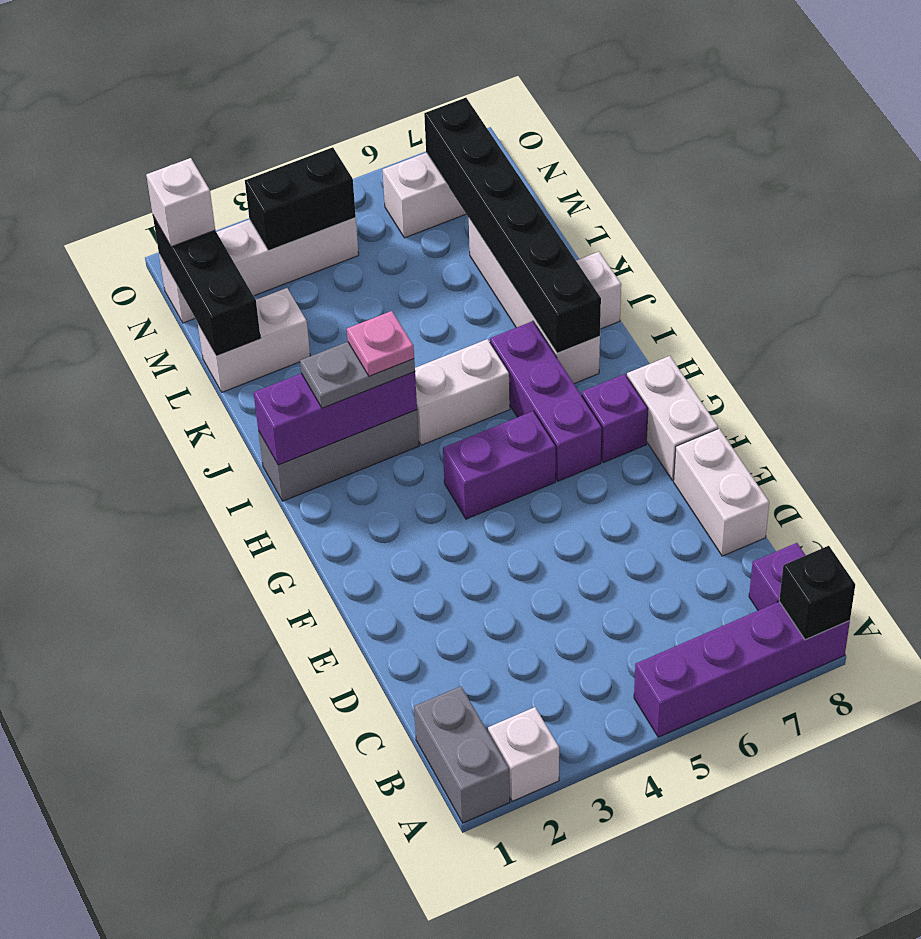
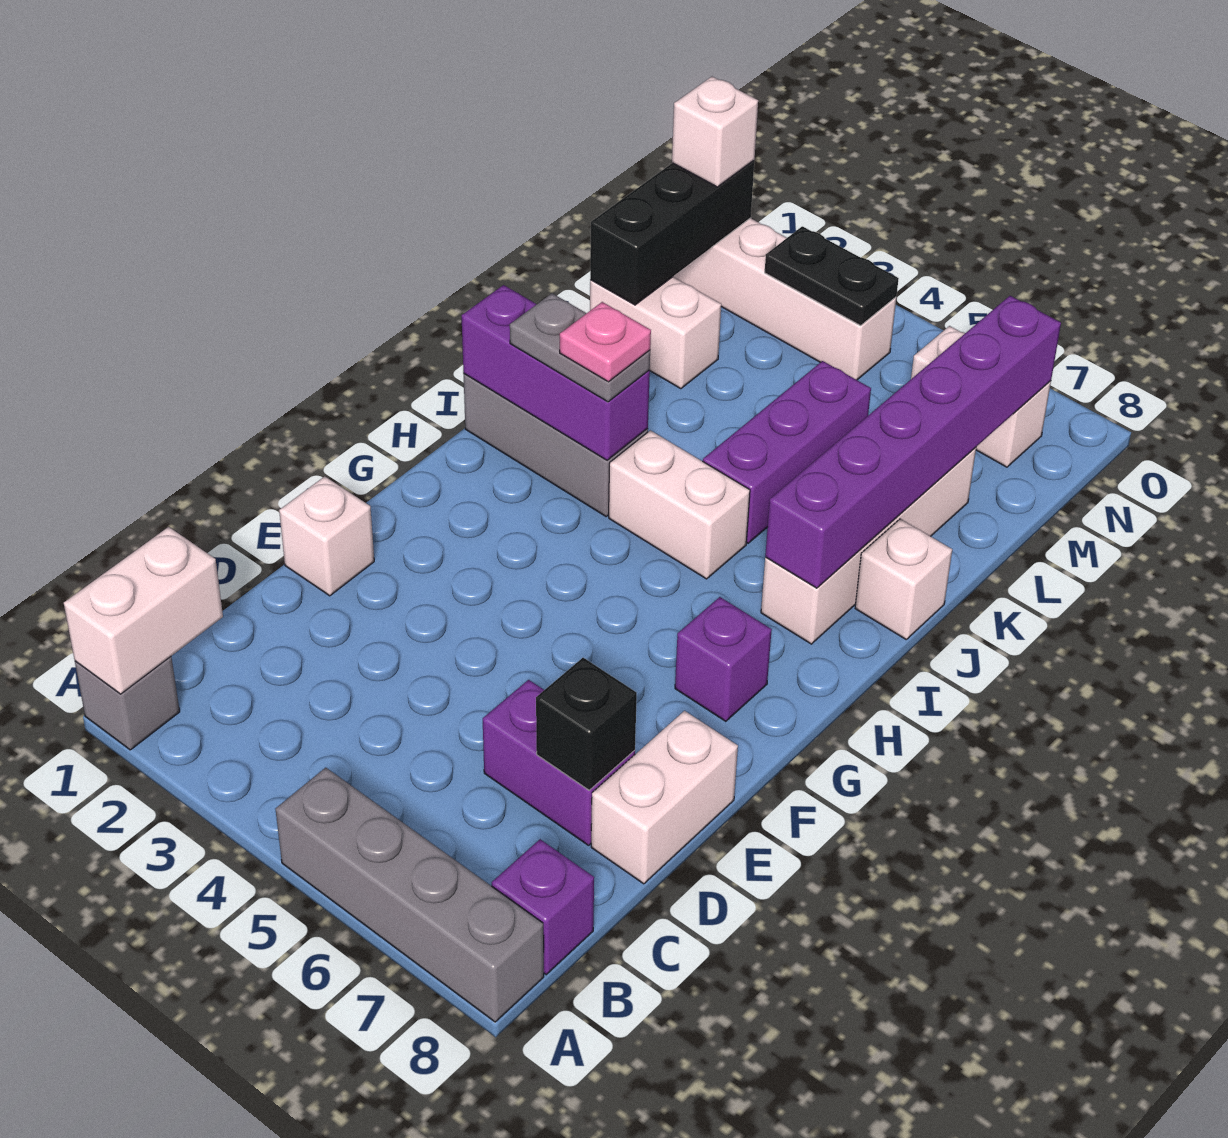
grey 1x2 brick [414,686,510,823] -> grey 1x1 brick [75,657,180,750]
white 1x1 brick [488,707,559,801] -> white 1x1 brick moved to [279,476,374,596]
purple 1x4 brick [634,602,850,737] -> grey 1x4 brick [276,768,544,1022]
black 1x1 brick [779,546,855,640] -> black 1x1 brick moved to [536,658,637,790]
white 1x2 brick [627,356,718,481] -> white 1x2 brick moved to [64,527,223,694]
purple 1x2 brick [443,411,556,519] -> purple 1x2 brick moved to [483,680,635,845]
purple 1x3 brick [490,321,602,481] -> purple 1x3 brick moved to [703,361,871,543]
black 1x6 brick [424,98,601,353] -> purple 1x6 brick [765,296,1061,588]
black 1x2 brick [245,147,356,251] -> black 1x2 plate [765,226,899,326]

